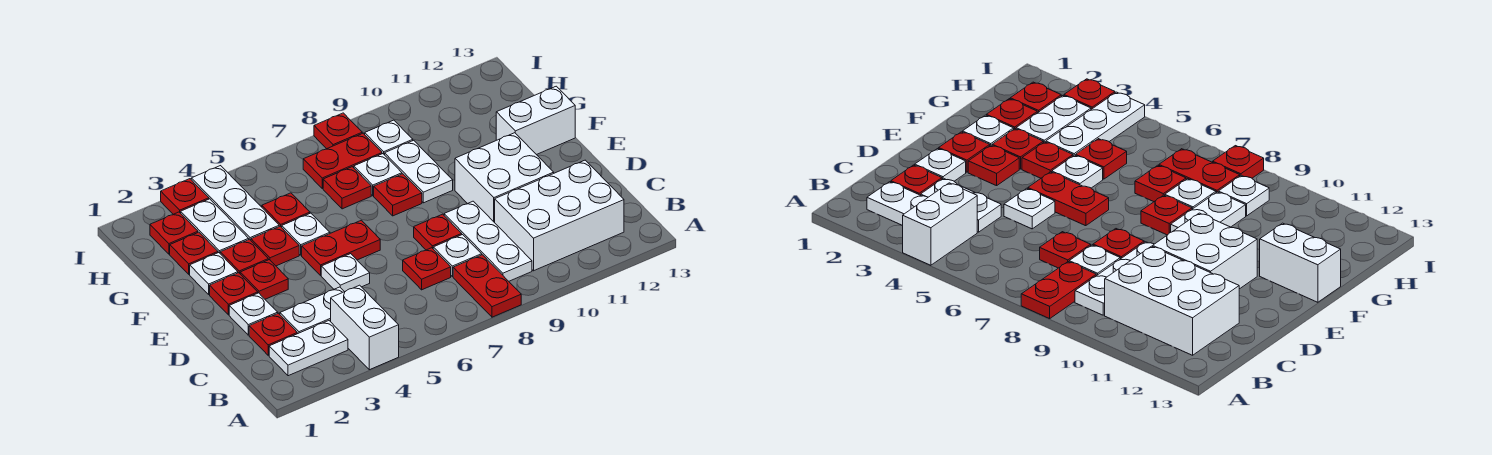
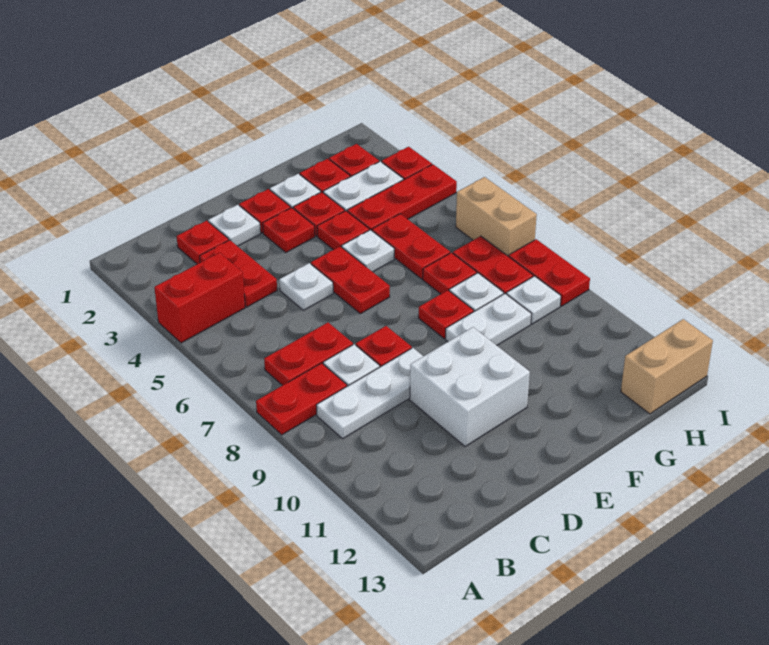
white 1x2 brick [331,285,399,370] -> red 1x2 brick [154,253,245,343]
white 1x2 plate [269,321,348,376] -> none
white 2x3 brick [495,160,624,271] -> none
white 1x2 plate [280,287,344,334] -> red 1x2 plate [200,240,277,307]
red 1x1 plate [403,248,451,290] -> red 1x2 plate [264,323,353,385]
white 1x2 brick [496,86,575,155] -> none
white 1x3 plate [191,166,279,240] -> red 1x3 plate [347,164,457,230]
red 1x1 plate [262,193,310,227] -> red 1x2 plate [372,214,450,279]
none -> tan 1x2 brick [621,319,713,414]
none -> tan 1x2 brick [456,177,537,256]
red 1x1 plate [314,113,362,149] -> red 1x2 plate [509,239,590,306]

